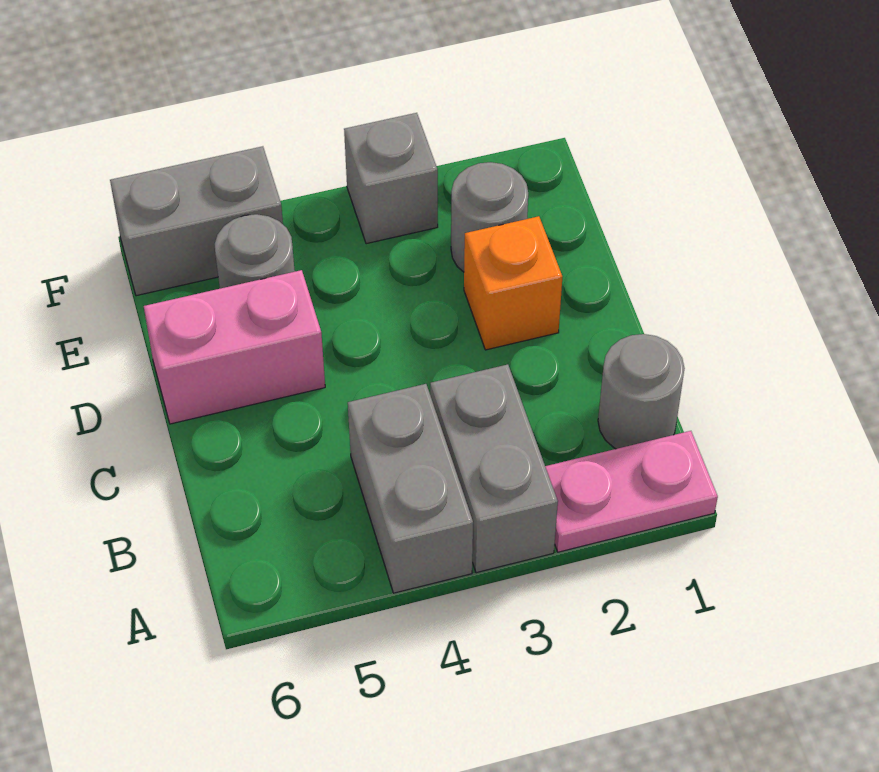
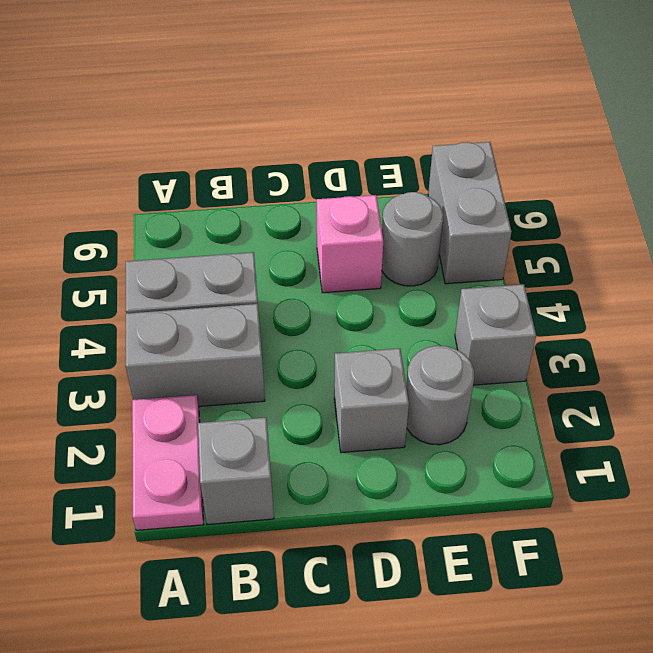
grey 1x1 round brick [598,334,685,449] -> grey 1x1 brick [198,418,274,525]
orange 1x1 brick [464,216,562,350] -> grey 1x1 brick [334,348,409,453]
pink 1x2 brick [144,270,325,424] -> pink 1x1 brick [317,195,383,293]

